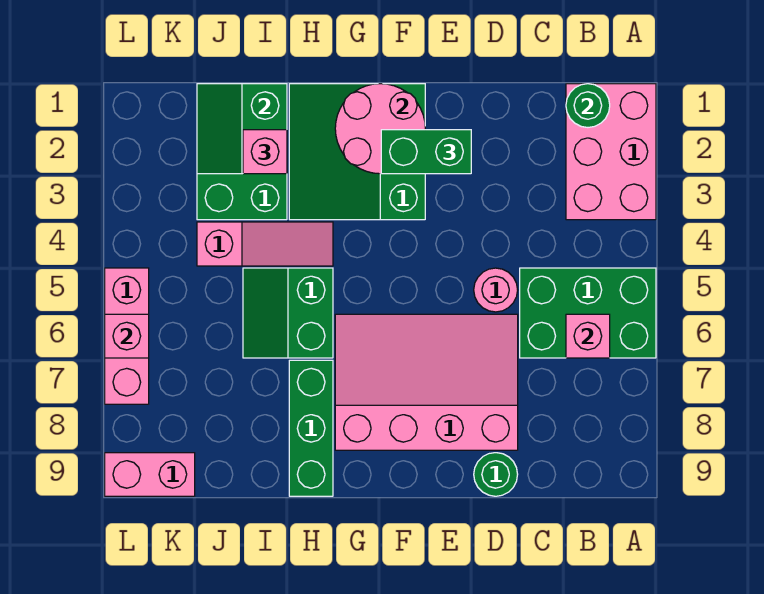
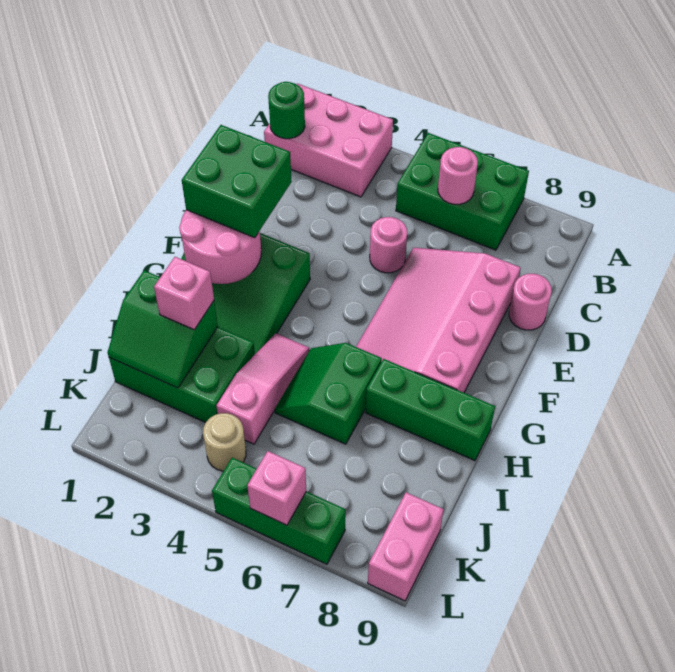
green 2x3 brick [520,268,656,358] -> green 2x3 brick turned to [396,133,529,250]
pink 1x1 brick [566,314,610,358] -> pink 1x1 round brick [438,147,478,204]
green 1x1 round brick [474,453,518,496] -> pink 1x1 round brick [509,274,552,330]
green 1x2 brick [381,130,471,174] -> green 2x2 brick [182,125,292,238]
green 2x2 slope [243,268,333,358] -> green 2x2 slope turned to [275,343,382,444]
none -> tan 1x1 round brick [203,413,246,471]
pink 1x3 brick [105,268,149,404] -> green 1x3 brick [212,458,345,564]

